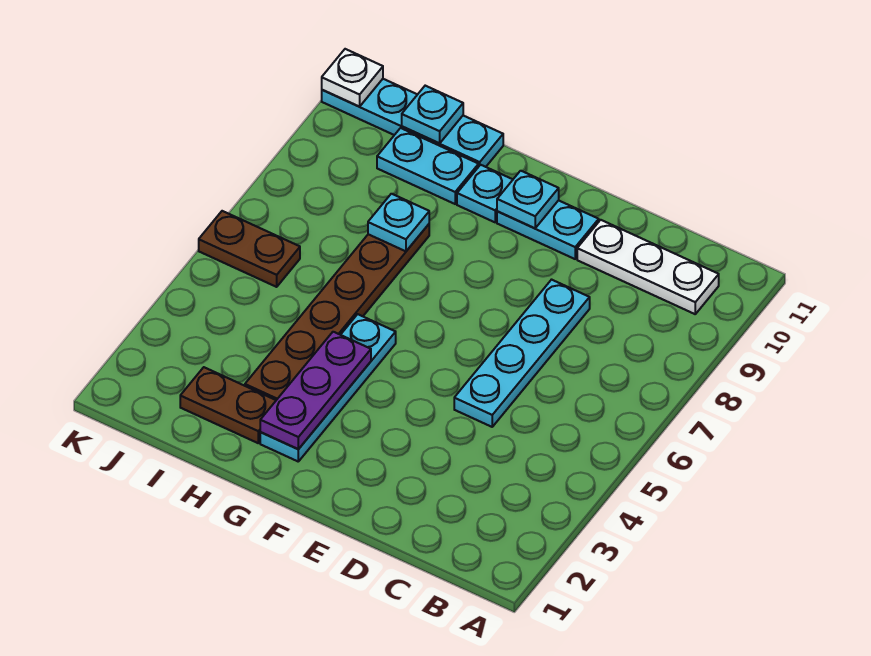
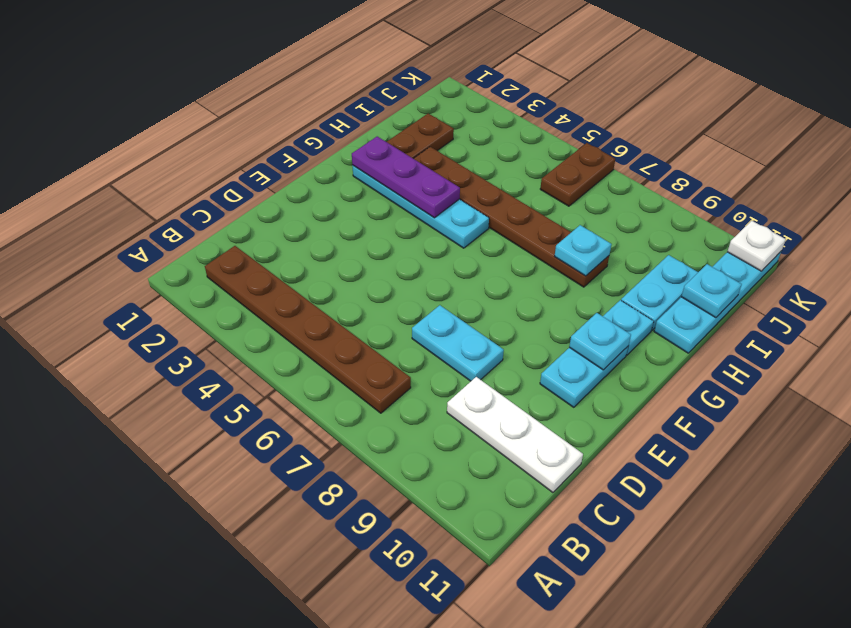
none -> brown 1x6 plate [205,246,411,413]
white 1x3 plate [577,220,719,314] -> white 1x3 plate turned to [447,377,583,492]
cyan 1x4 plate [454,280,590,427] -> cyan 1x2 plate [412,305,504,381]

